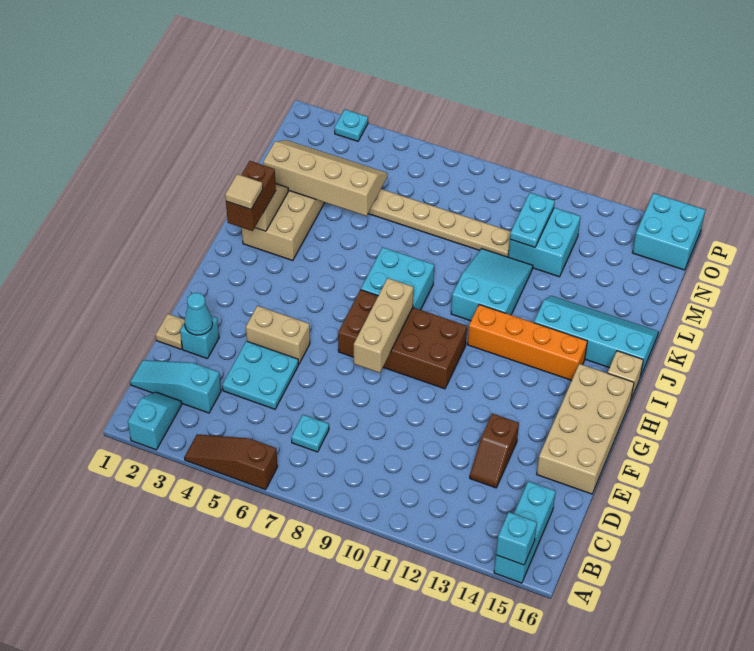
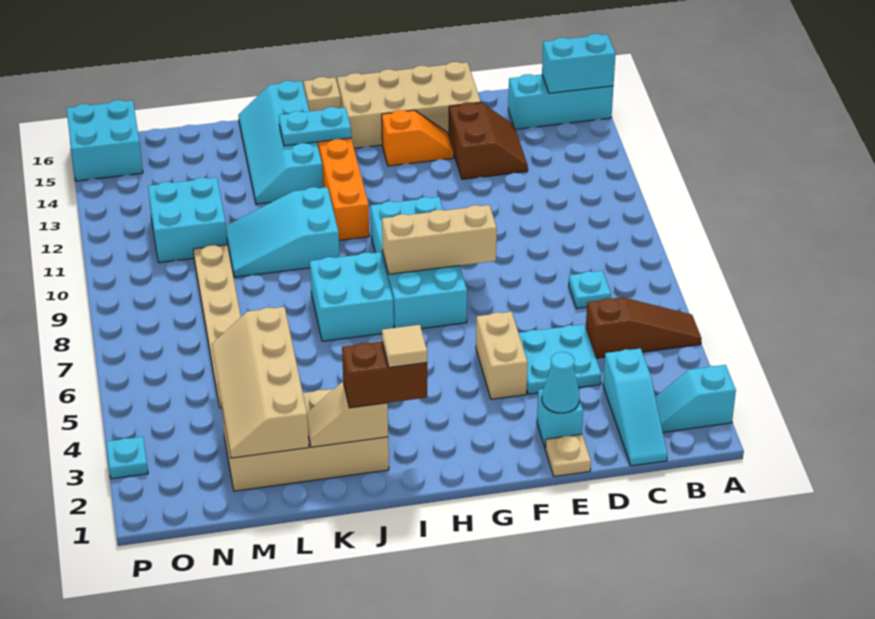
brown 1x3 slope [185,435,278,490] -> brown 1x3 slope turned to [586,297,702,358]
cyan 1x1 brick [496,512,537,565] -> cyan 1x2 brick [542,34,616,93]
brown 1x2 slope [470,414,519,488] -> brown 2x2 slope [449,102,528,179]
none -> orange 1x2 slope [382,110,454,166]
brown 2x4 brick [338,290,467,389] -> cyan 2x4 brick [371,197,467,329]
cyan 1x2 plate [510,193,555,247] -> cyan 1x2 plate moved to [279,107,351,146]

